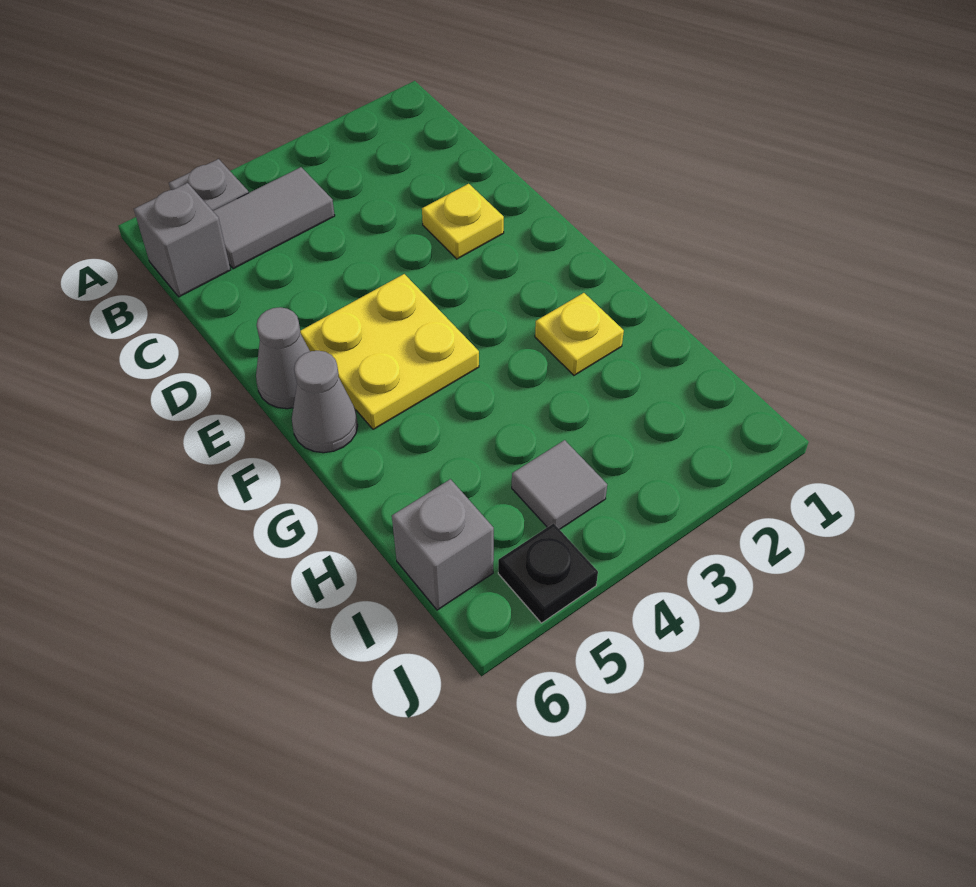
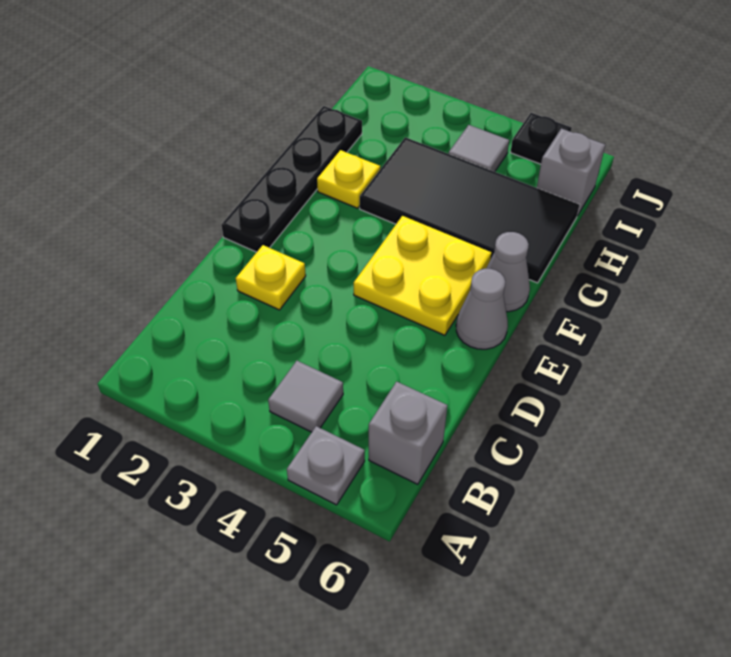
grey 1x2 tile [213,167,335,269] -> grey 1x1 tile [268,361,343,432]
none -> black 1x4 plate [221,106,362,252]
none -> black 2x4 tile [360,137,579,283]

